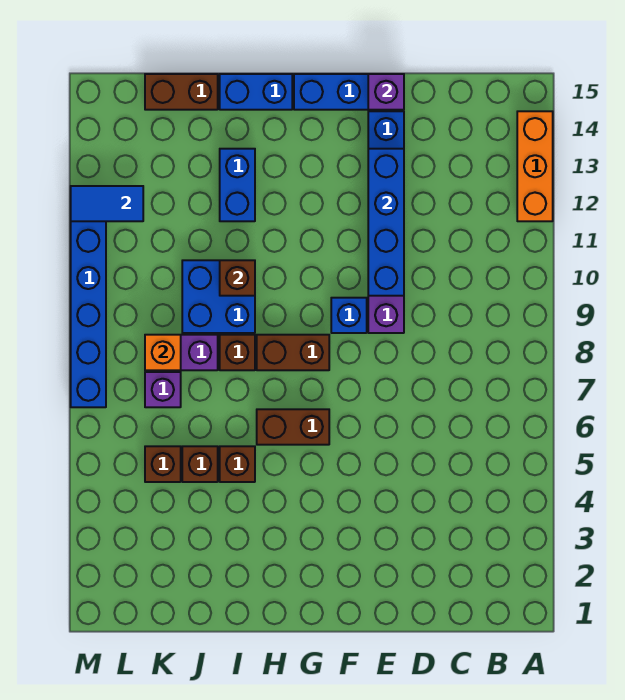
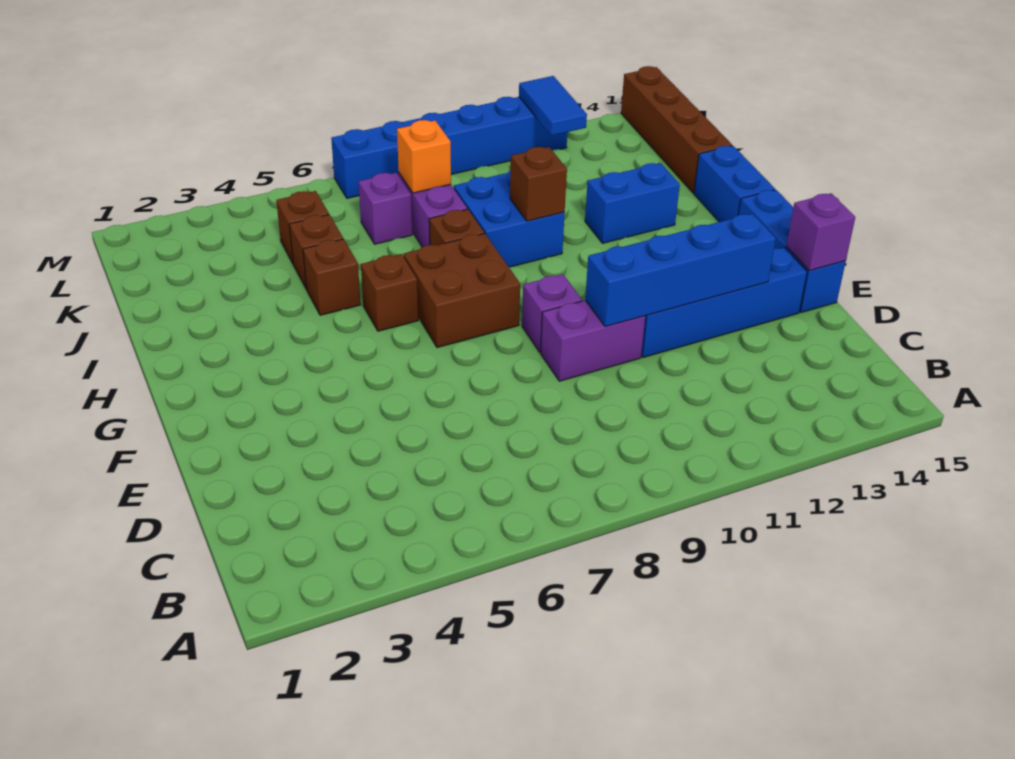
orange 1x3 brick [517,111,553,221] -> none
blue 1x1 brick [331,298,367,333] -> purple 1x1 brick [522,274,582,352]
brown 1x2 brick [257,409,329,445] -> brown 1x1 brick [361,254,418,331]
brown 1x2 brick [257,335,329,370] -> brown 2x2 brick [404,233,520,348]
brown 1x2 brick [145,74,218,110] -> brown 1x4 brick [621,66,732,193]

